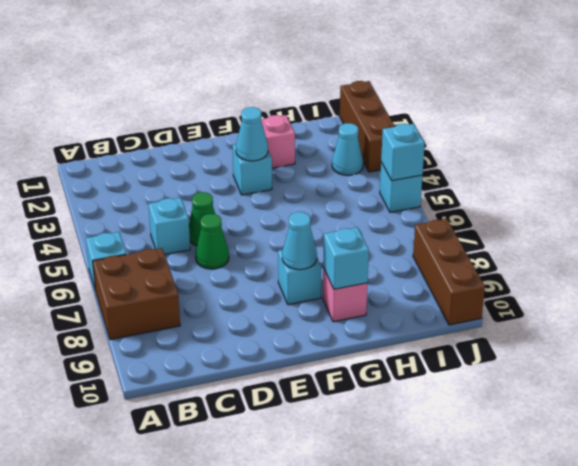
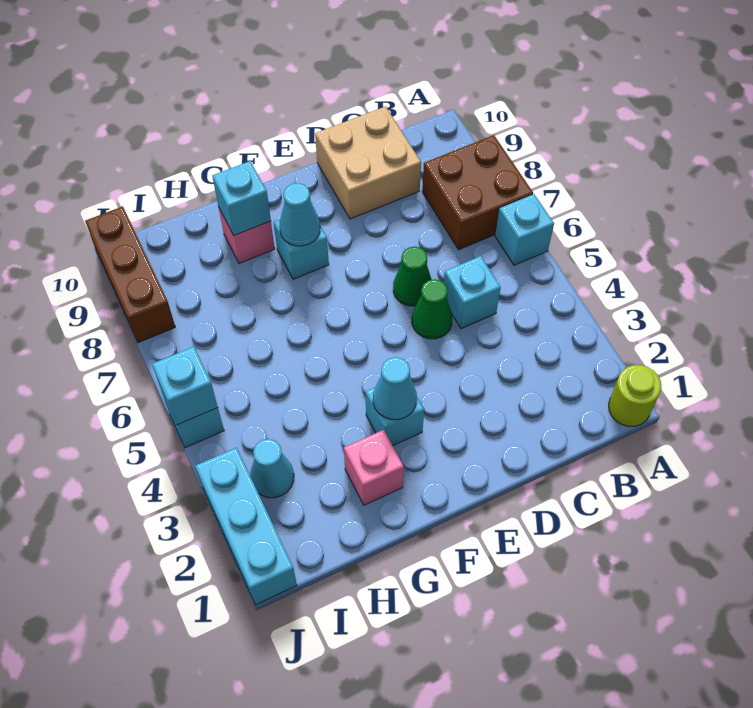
none -> lime 1x1 round brick [609,365,661,426]
none -> tan 2x2 brick [315,106,421,219]
brown 1x3 brick [340,81,395,172] -> cyan 1x3 brick [195,448,297,605]

